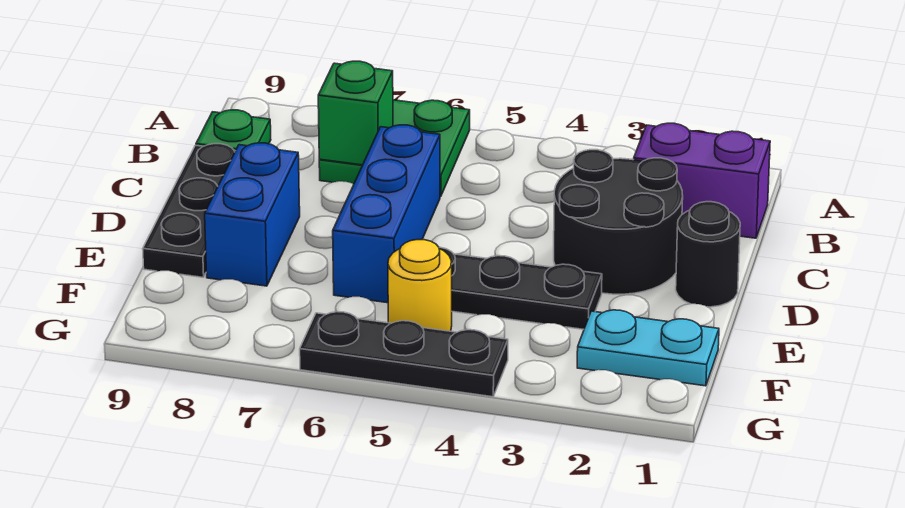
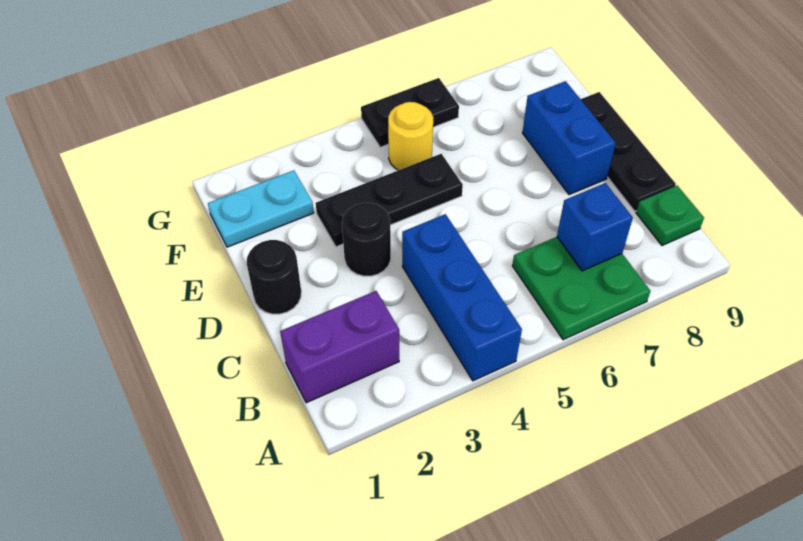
green 1x1 brick [318,61,393,165] -> blue 1x1 brick [557,183,633,271]
black 2x2 round brick [554,150,683,294] -> black 1x1 round brick [342,203,391,276]
blue 1x3 brick [333,125,440,303] -> blue 1x3 brick moved to [402,214,522,381]
black 1x3 plate [300,312,508,397] -> black 1x2 plate [361,78,459,147]

